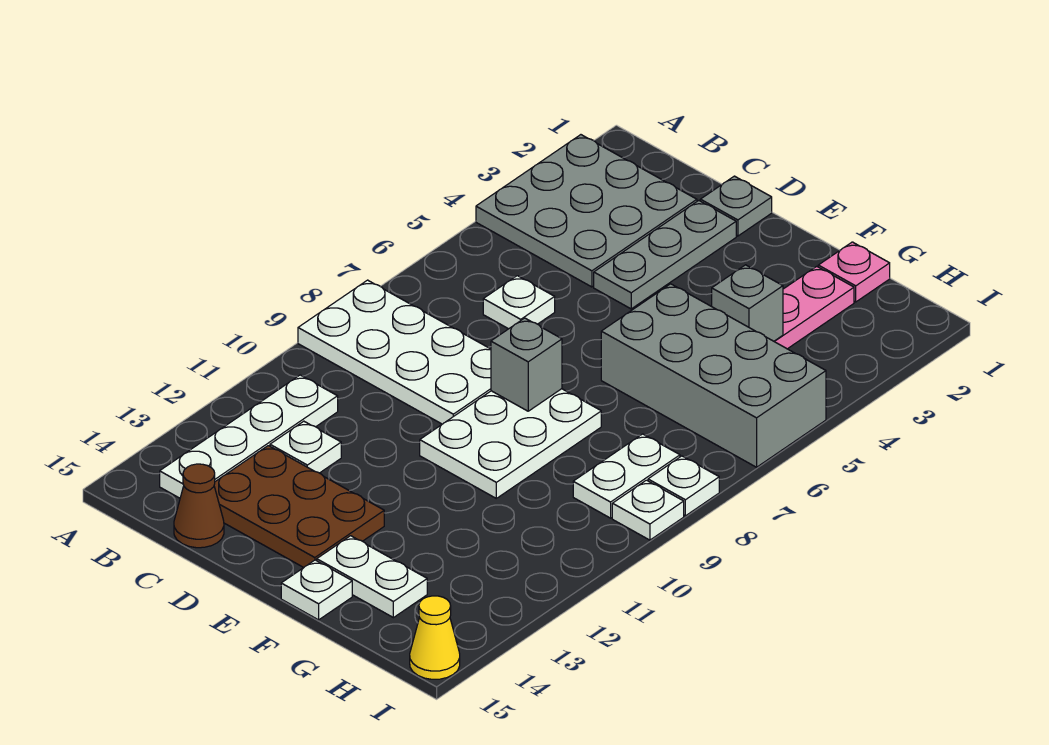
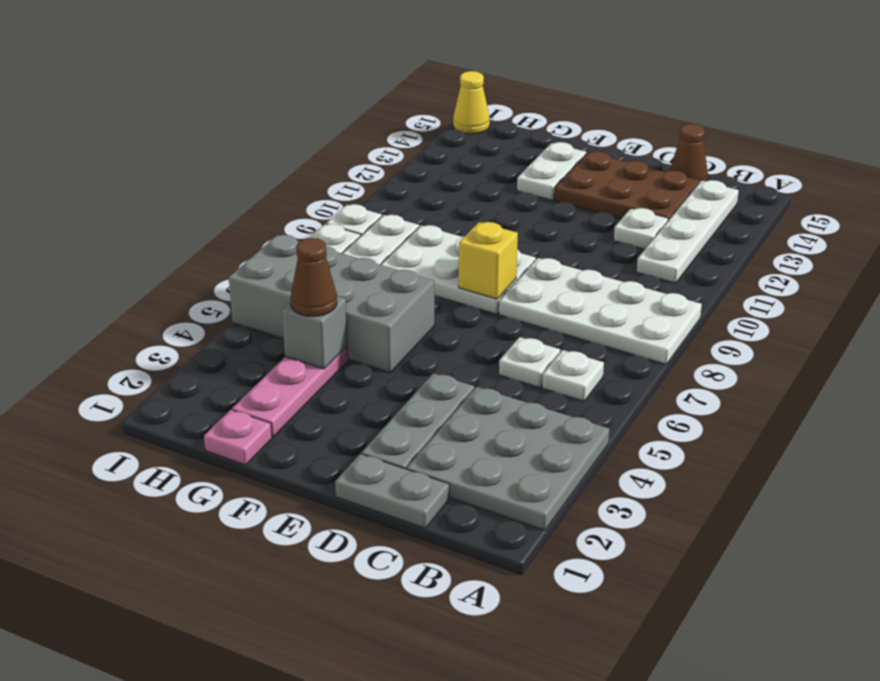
grey 1x1 plate [700,176,772,236] -> grey 1x2 plate [335,454,449,528]
white 2x3 plate [420,389,601,498] -> white 2x3 plate turned to [381,225,536,314]
grey 1x1 brick [491,318,562,411] -> yellow 1x1 brick [459,222,518,299]
white 1x2 plate [317,536,427,618] -> white 1x2 plate turned to [517,142,586,200]
white 1x1 plate [281,560,352,620] -> white 1x1 plate moved to [542,350,604,401]
none -> brown 1x1 cone [290,238,337,316]

